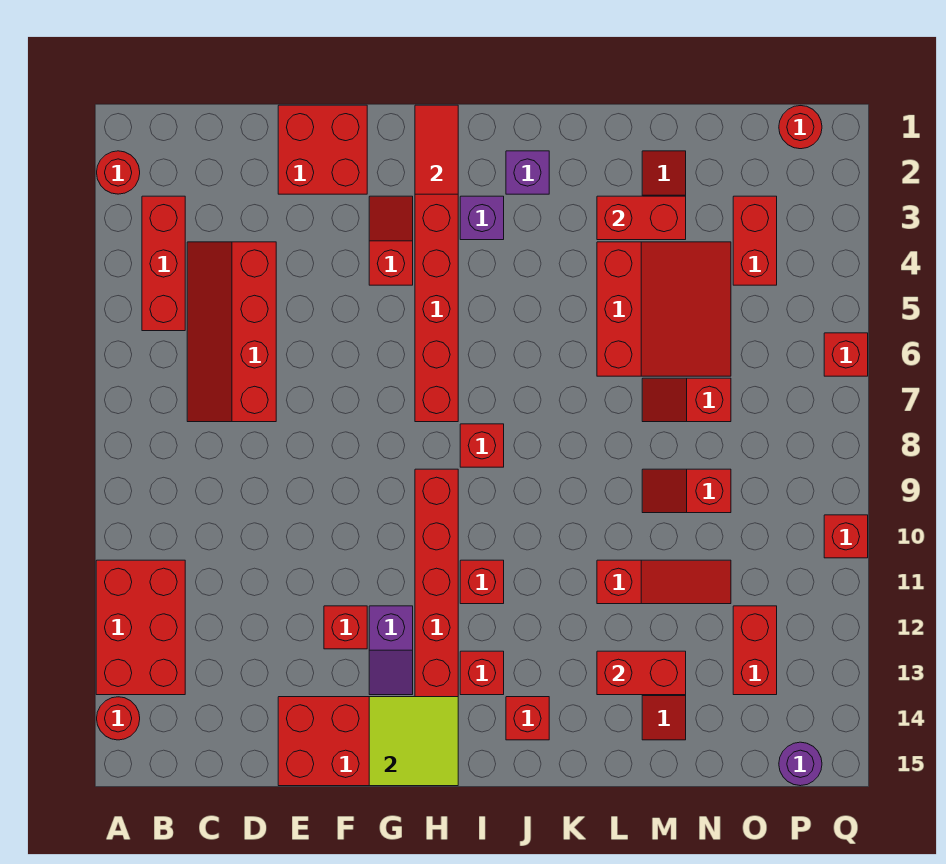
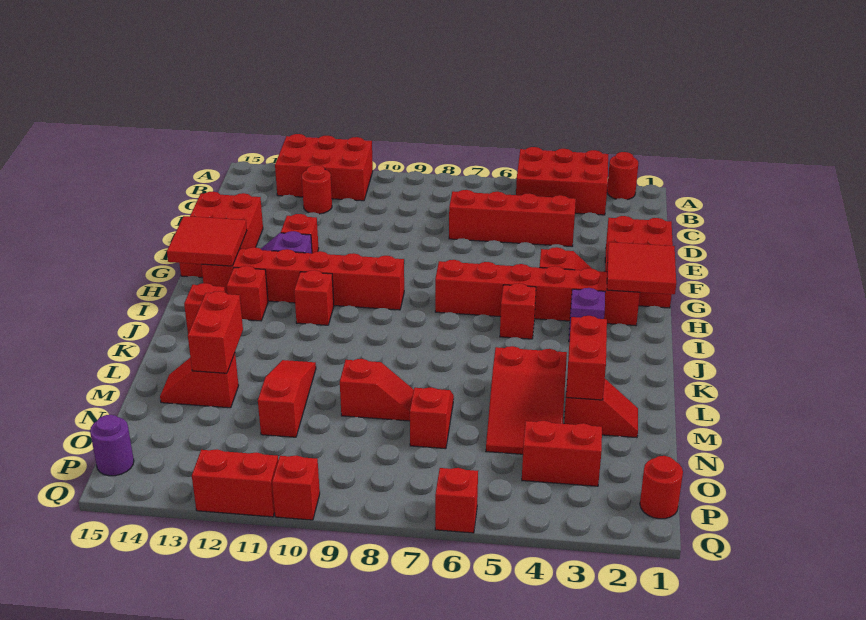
red 1x1 round brick [97,697,140,740] -> red 1x1 round brick moved to [302,165,332,214]
red 1x3 brick [142,196,185,331] -> red 2x3 brick [516,147,608,215]
red 2x2 brick [278,105,367,194] -> red 2x3 brick [605,216,673,308]
lime 2x2 tile [369,697,458,786] -> red 2x2 tile [167,216,247,266]
red 1x2 tile [415,105,458,194] -> red 2x2 tile [607,242,676,294]
red 1x1 brick [460,424,504,467] -> red 1x1 brick moved to [500,283,536,339]
purple 1x1 brick [506,151,549,194] -> none
red 3x3 slope [597,242,731,376] -> red 2x3 slope [486,346,567,454]
red 1x3 slope [597,560,731,604] -> red 1x3 slope turned to [258,360,316,437]
red 1x2 slope [642,469,731,513] -> red 1x2 slope turned to [340,359,414,421]
red 1x2 brick [733,606,777,695] -> red 1x2 brick moved to [192,449,278,517]

